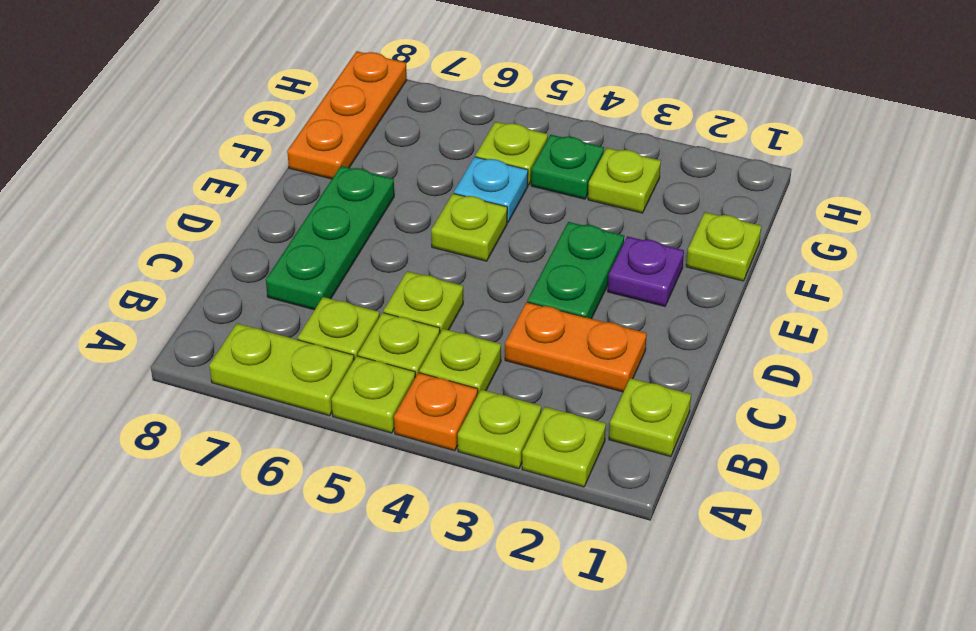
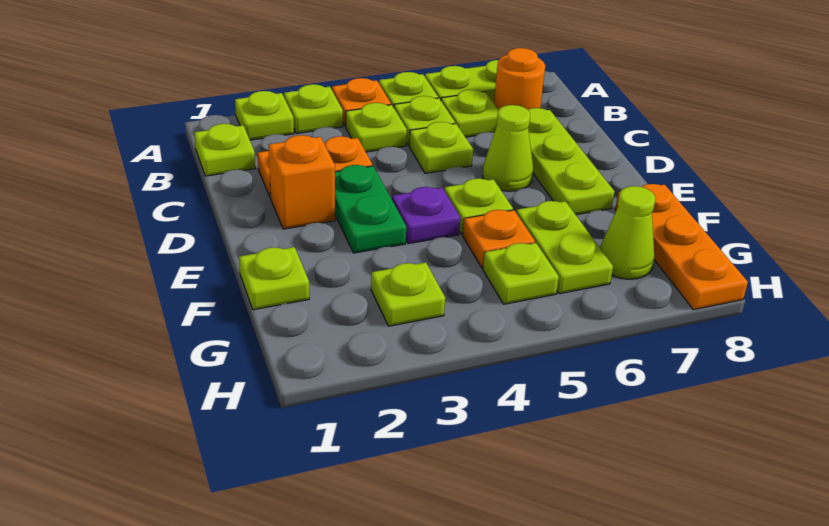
none -> orange 1x1 round brick [494,48,545,110]
green 1x3 plate [266,166,394,310] -> lime 1x3 plate [528,108,615,215]
none -> orange 1x1 brick [269,135,335,229]
none -> lime 1x1 cone [482,105,533,191]
purple 1x1 plate [608,236,684,306] -> purple 1x1 plate moved to [392,187,460,244]
cyan 1x1 plate [454,157,528,223] -> orange 1x1 plate [463,210,535,268]
none -> lime 1x2 plate [516,201,613,294]
green 1x1 plate [531,135,604,199] -> none
none -> lime 1x1 cone [600,186,655,279]

